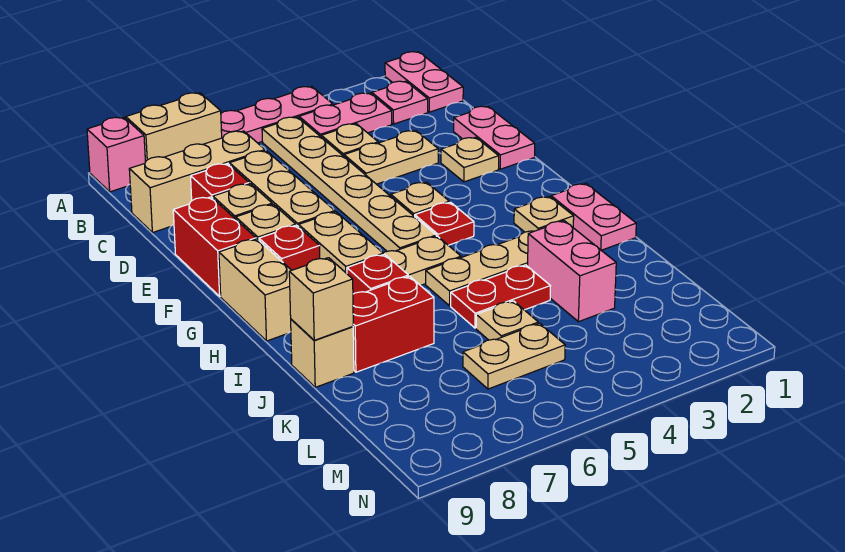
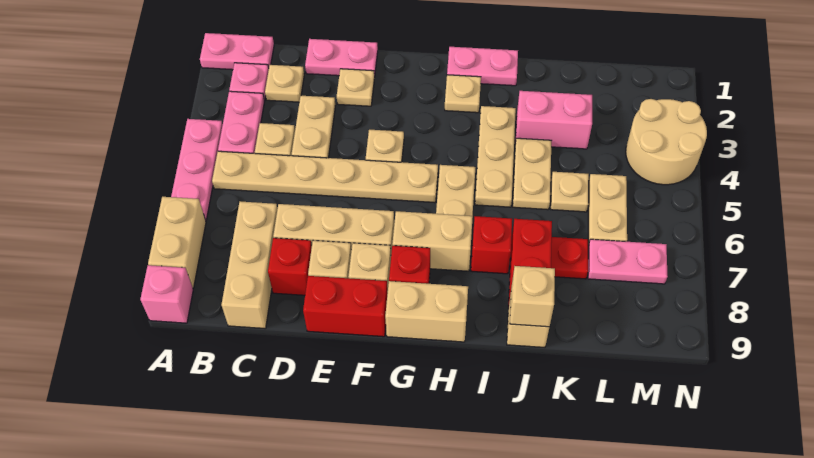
none -> tan 1x1 plate [265,65,304,102]
red 1x1 plate [415,202,474,245] -> red 1x1 plate moved to [551,237,588,279]
red 1x2 plate [451,265,551,328] -> tan 1x2 plate [513,138,551,210]
none -> pink 1x2 plate [588,239,668,284]
none -> tan 2x2 round brick [626,99,707,185]

